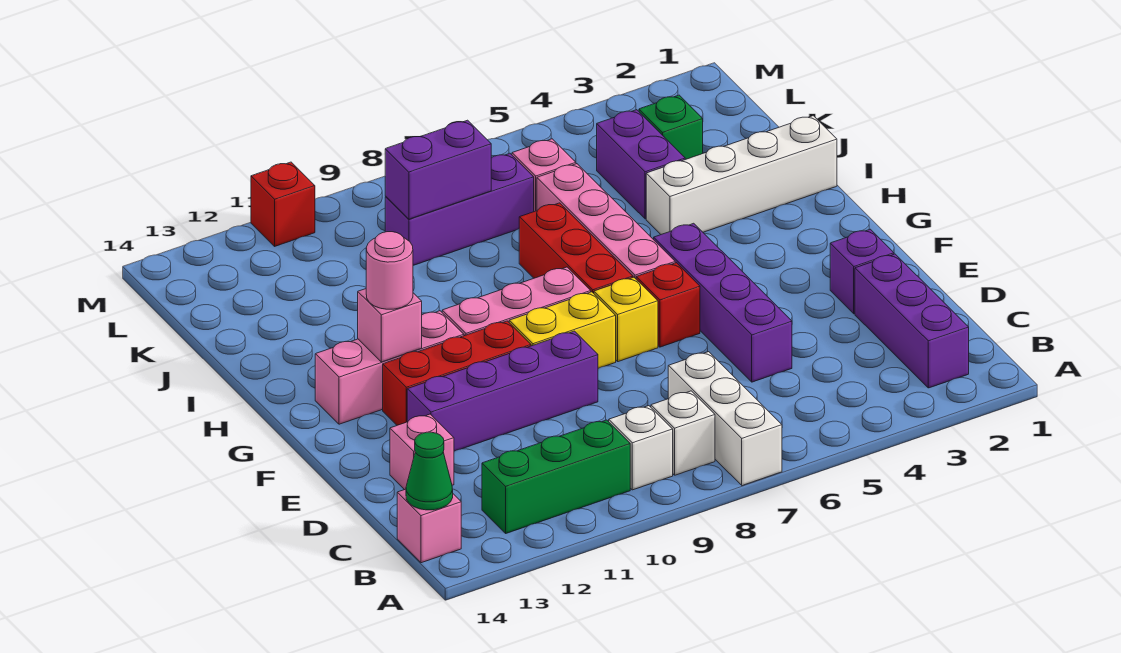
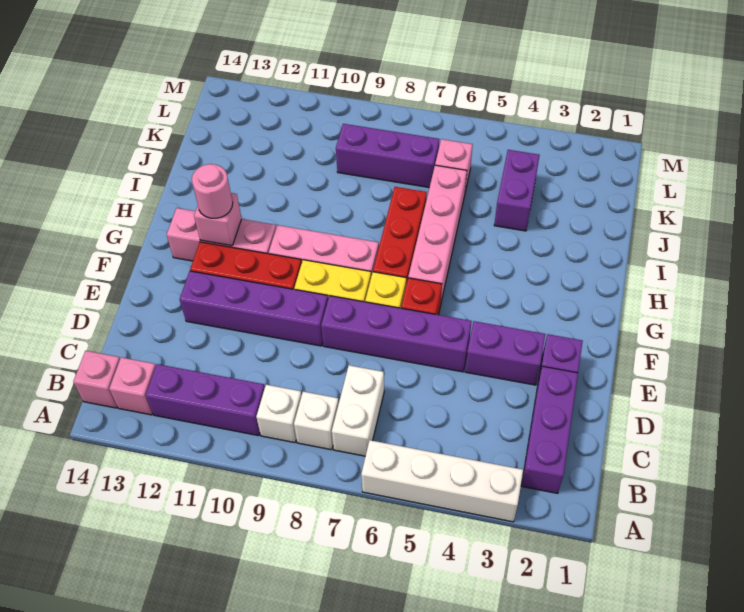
white 1x3 brick [668,352,782,486] -> white 1x2 brick [332,365,384,456]
green 1x3 brick [482,420,630,533] -> purple 1x3 brick [146,364,265,436]
green 1x1 cone [406,432,453,510] -> none
purple 1x4 brick [654,223,792,382] -> purple 1x4 brick turned to [321,296,472,372]
pink 1x1 brick [390,414,454,490] -> pink 1x1 brick moved to [109,357,156,415]
white 1x4 brick [646,116,837,234] -> white 1x4 brick moved to [361,440,523,522]
green 1x1 brick [639,95,703,159] -> none
purple 1x2 brick [385,120,491,219] -> purple 1x2 brick moved to [465,321,545,385]
red 1x1 brick [251,162,315,246] -> none

